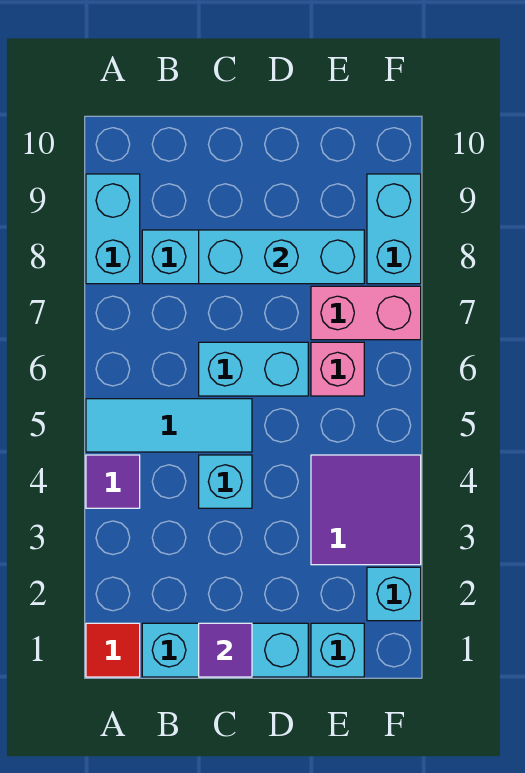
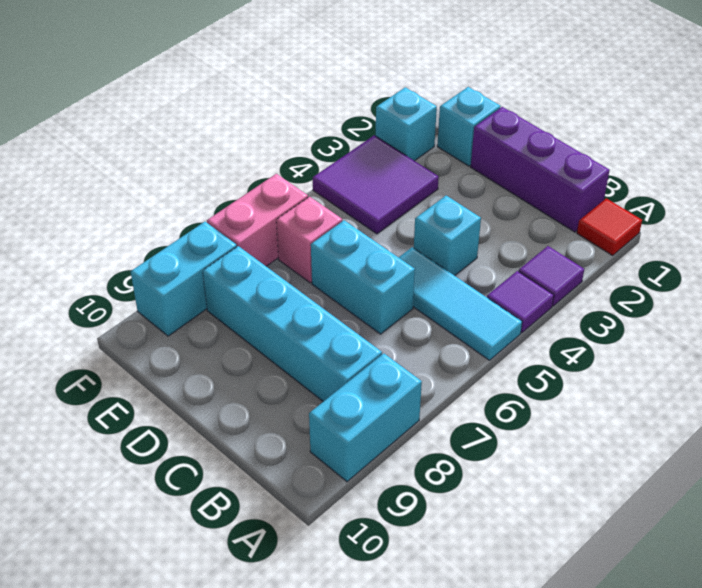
cyan 1x3 brick [142,623,308,677] -> purple 1x3 brick [471,107,610,232]
purple 1x1 tile [199,623,252,677] -> purple 1x1 tile moved to [519,246,584,306]
cyan 1x3 brick [199,230,364,284] -> none
pink 1x2 brick [311,286,421,340] -> pink 1x2 brick turned to [207,174,308,266]

